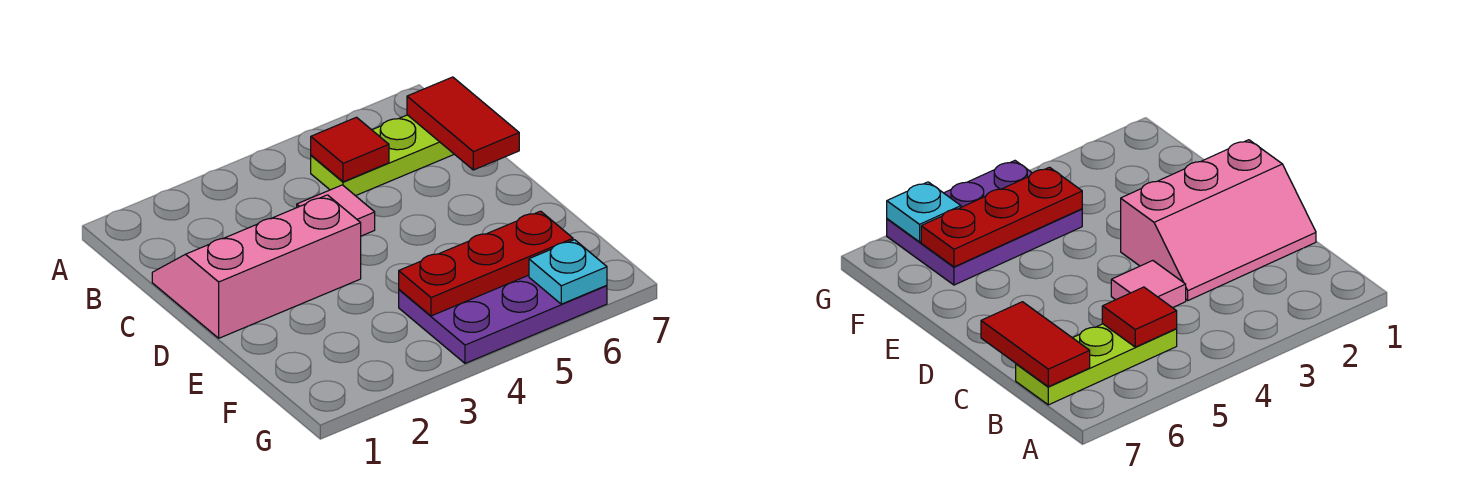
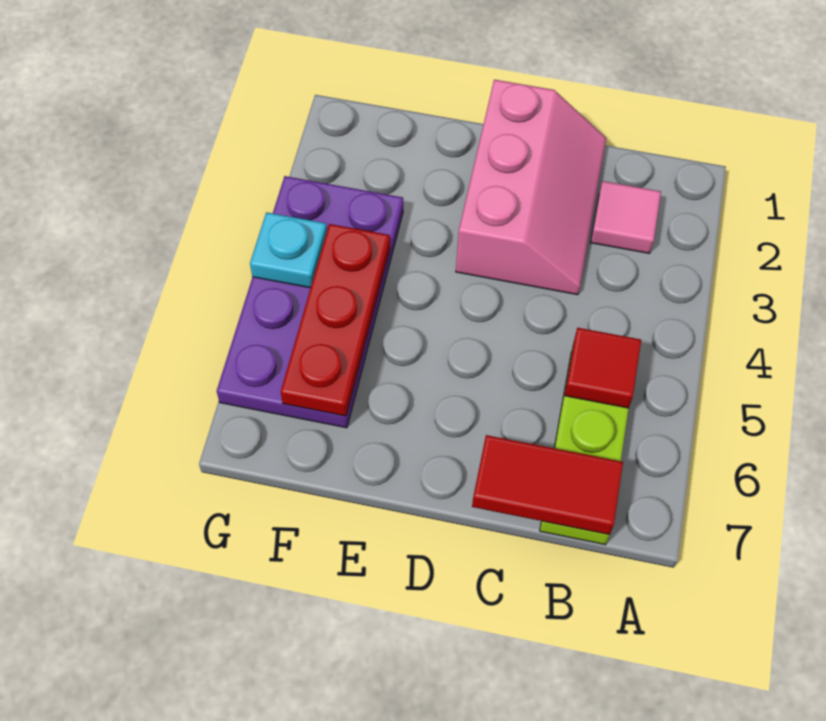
pink 1x1 tile [297,185,375,236] -> pink 1x1 tile moved to [591,181,661,254]
purple 2x3 plate [399,275,607,363] -> purple 2x4 plate [217,176,403,428]
cyan 1x1 plate [529,240,607,304] -> cyan 1x1 plate moved to [250,212,327,288]

